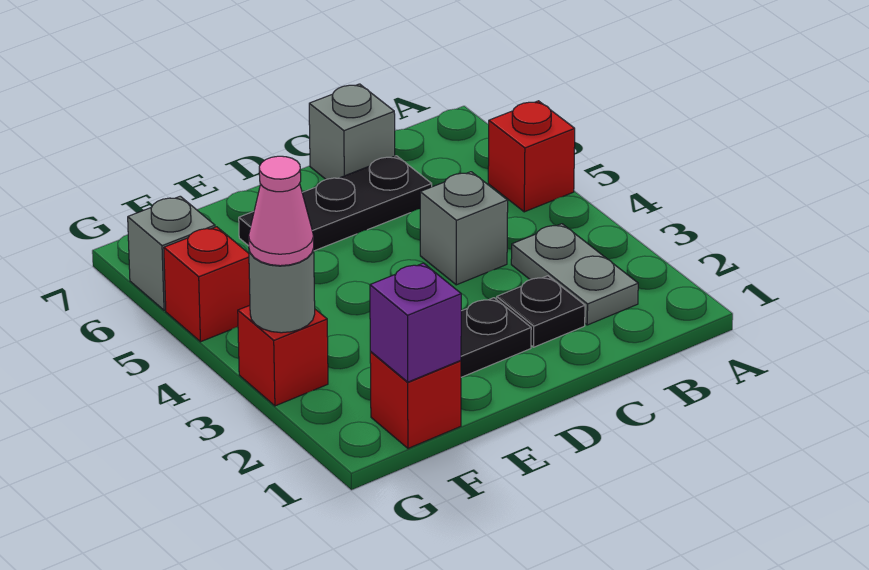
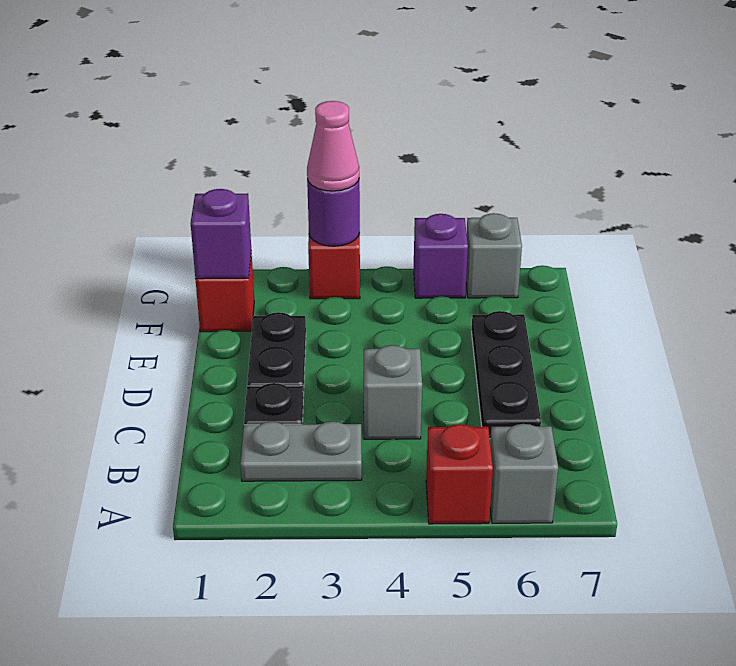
grey 1x1 brick [309,84,395,179] -> grey 1x1 brick moved to [490,424,558,523]
grey 1x1 round brick [249,249,315,333] -> purple 1x1 round brick [307,179,360,246]
red 1x1 brick [164,227,250,342] -> purple 1x1 brick [414,214,468,298]

